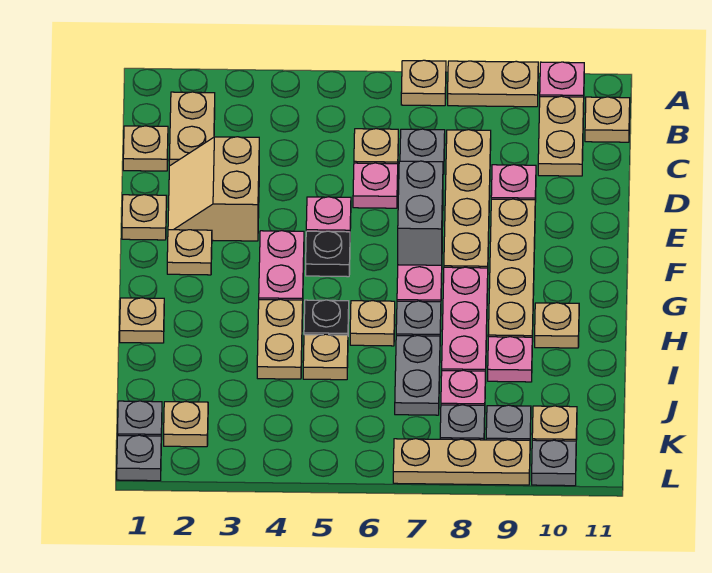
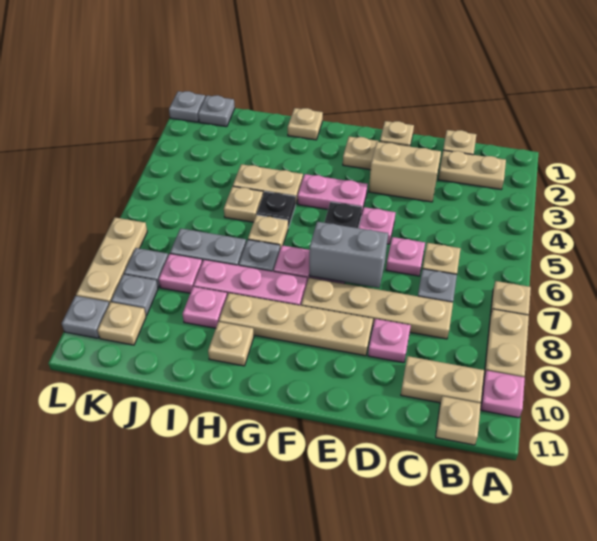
tan 1x1 plate [164,402,208,447] -> none

